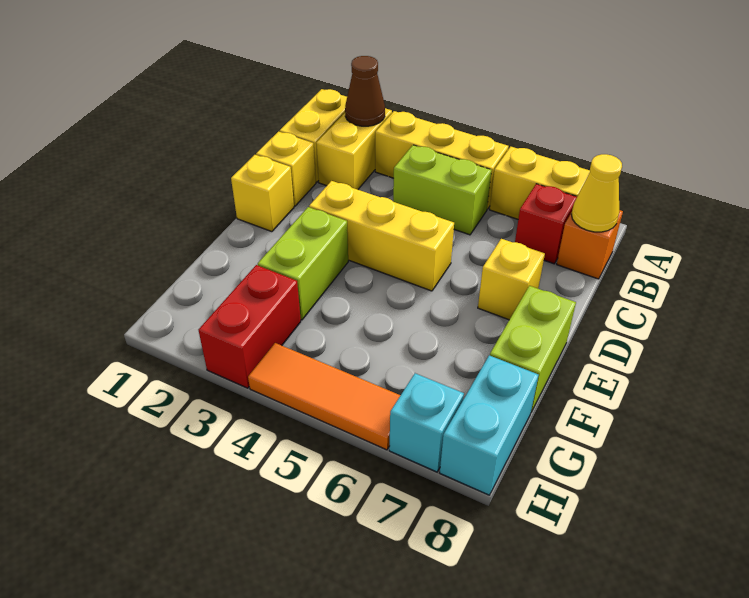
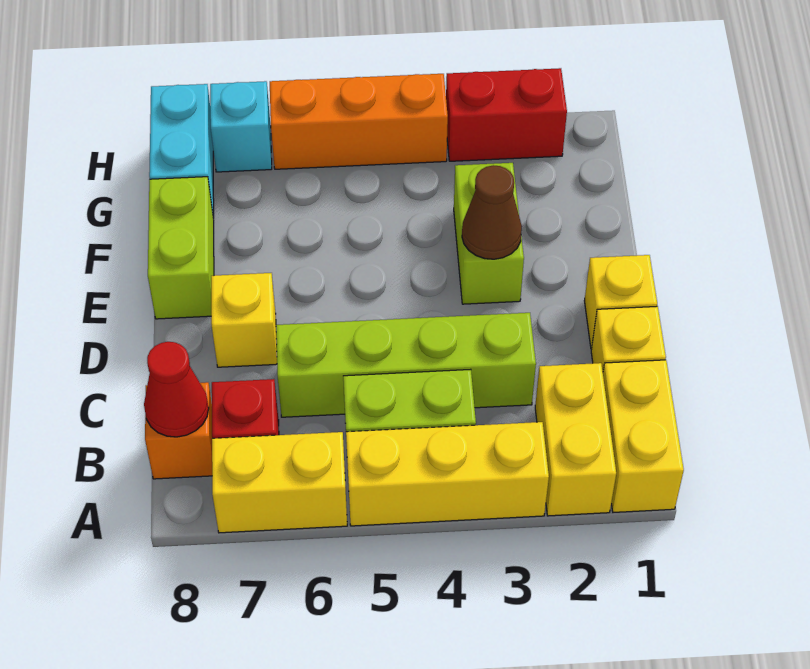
brown 1x1 cone [345,56,385,126] -> brown 1x1 cone moved to [462,165,522,259]
yellow 1x1 cone [571,154,622,232] -> red 1x1 cone [144,342,209,437]
none -> lime 1x4 brick [276,313,536,417]
yellow 1x3 brick [309,181,454,291] -> none
red 1x2 brick [198,265,301,388] -> red 1x2 brick turned to [446,68,567,161]
orange 1x3 tile [248,343,401,450] -> orange 1x3 brick [270,74,448,169]

